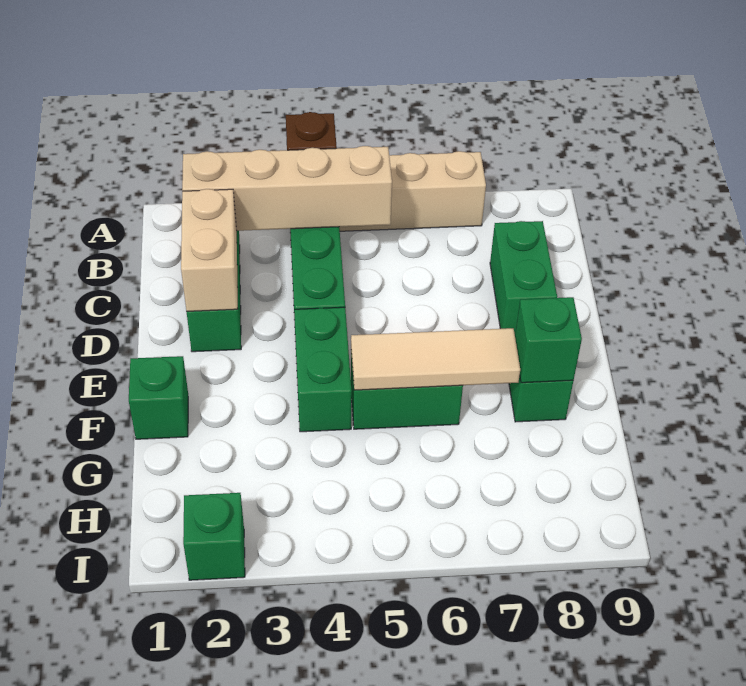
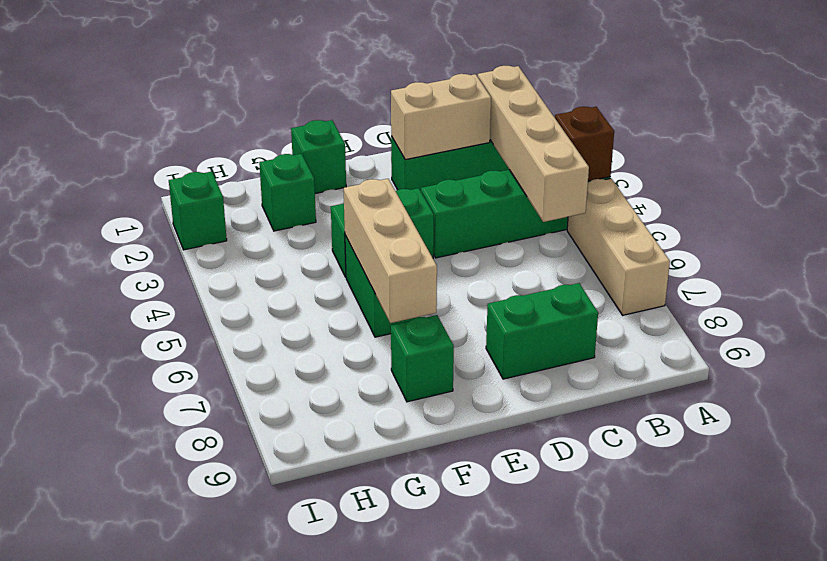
tan 1x3 tile [351,328,520,390] -> tan 1x3 brick [344,179,437,323]
green 1x1 brick [515,297,582,383] -> green 1x1 brick moved to [259,154,316,231]

